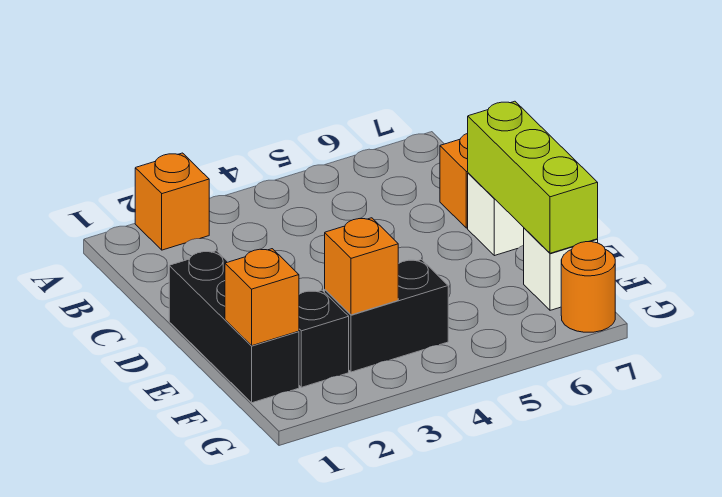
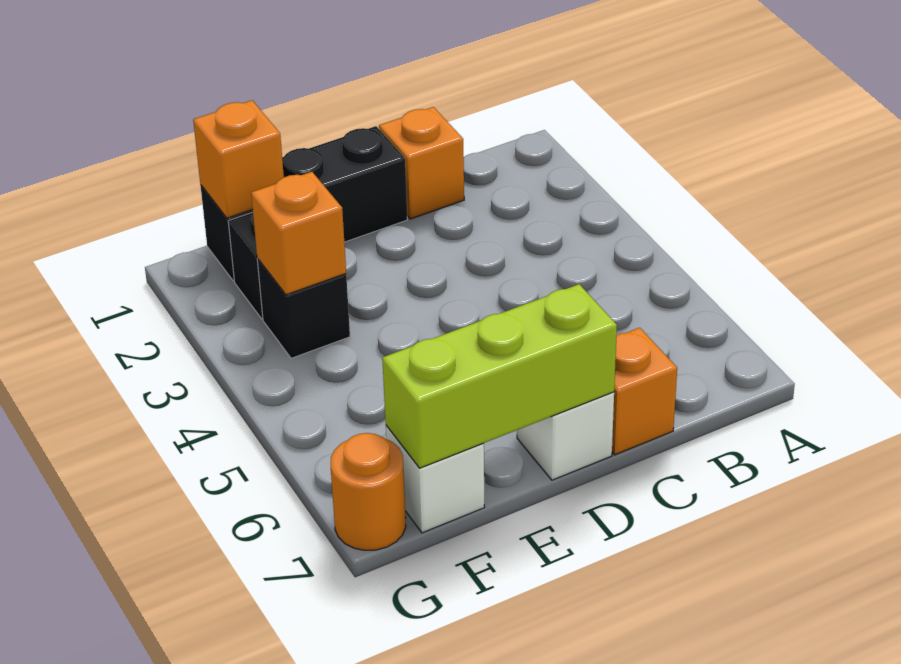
orange 1x1 brick [135,153,209,250] -> orange 1x1 brick moved to [379,107,464,219]
black 1x2 brick [325,259,448,372] -> black 1x1 brick [257,259,350,358]

